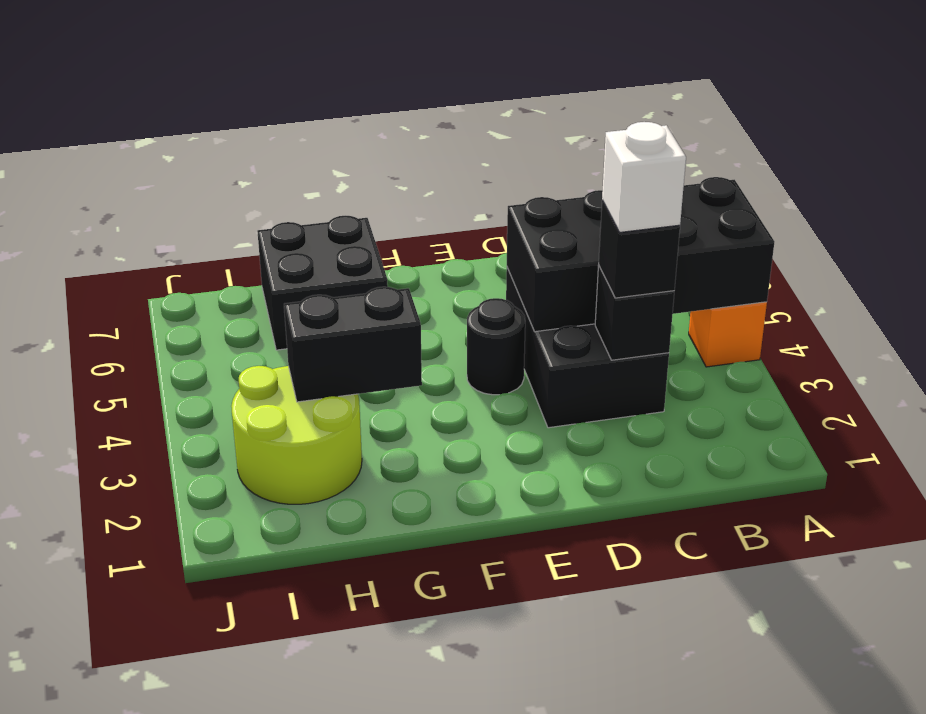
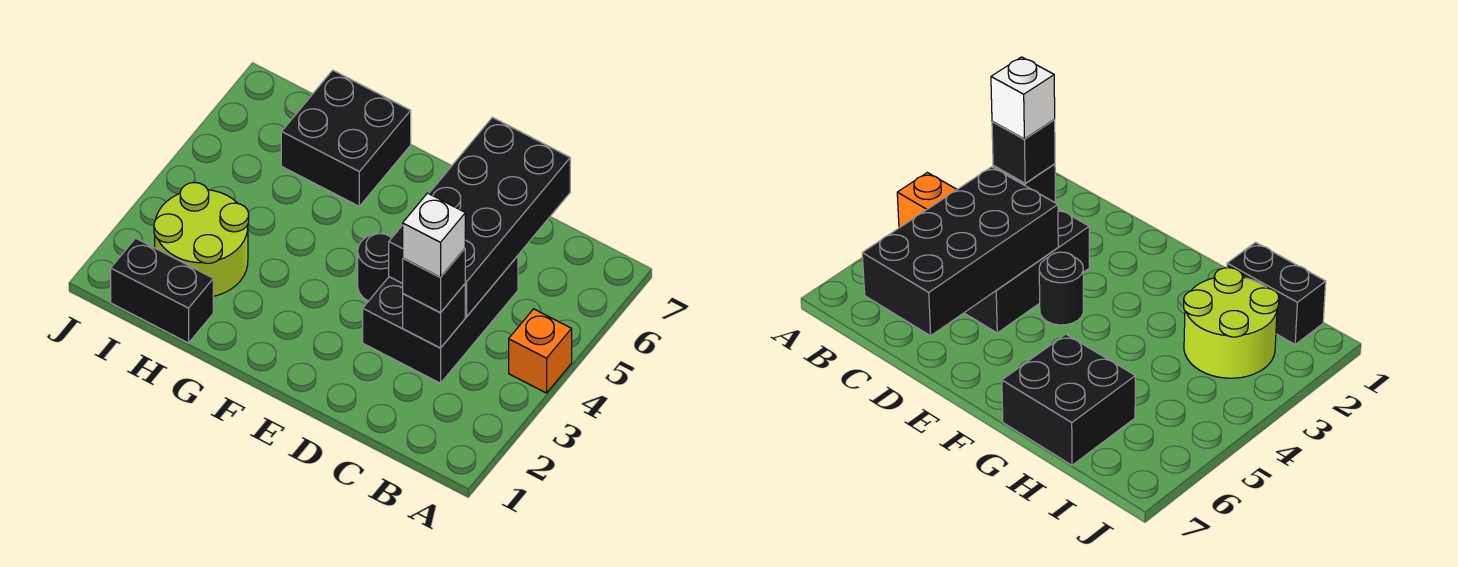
black 2x4 brick [507,177,774,332] -> black 2x4 brick turned to [389,117,570,316]
black 1x2 brick [284,287,422,402] -> black 1x2 brick moved to [111,238,213,343]

